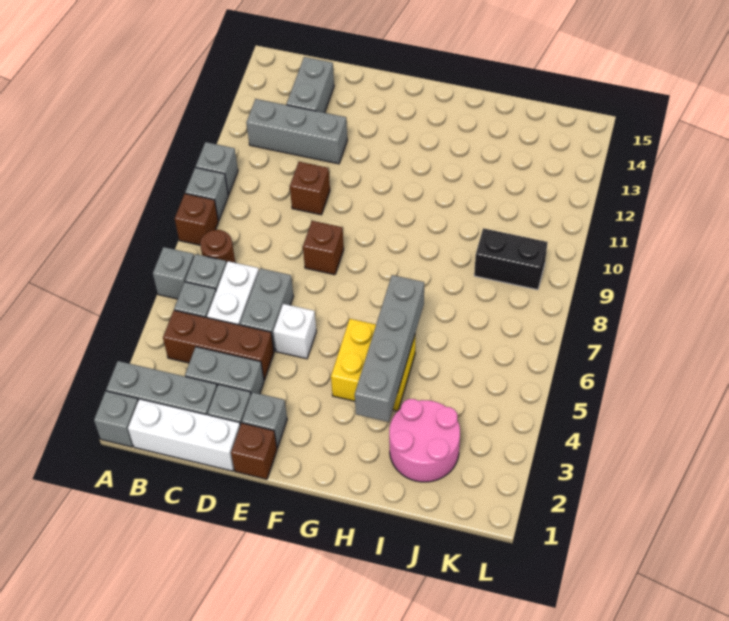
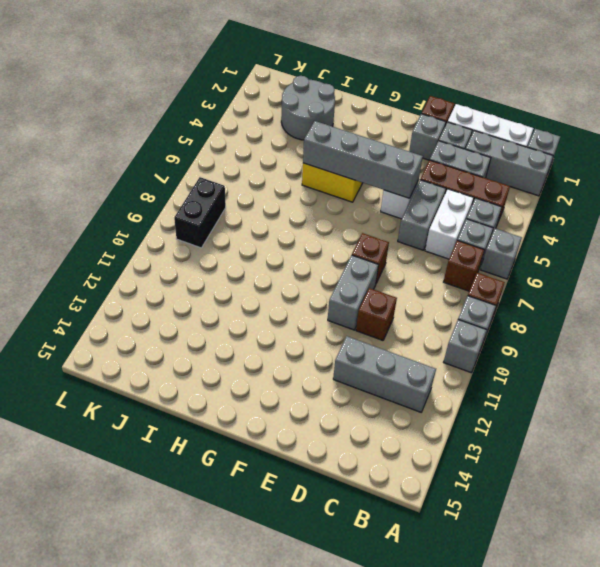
brown 1x1 round brick [200,230,235,263] -> brown 1x1 brick [444,240,484,291]
grey 1x2 brick [287,57,334,113] -> grey 1x2 brick moved to [328,255,378,330]
grey 1x4 brick [355,275,424,422] -> grey 1x4 brick turned to [303,121,423,198]
pink 2x2 round brick [389,399,460,482] -> grey 2x2 round brick [281,76,335,140]
black 1x2 brick [474,228,548,290] -> black 1x2 brick turned to [174,177,226,248]

